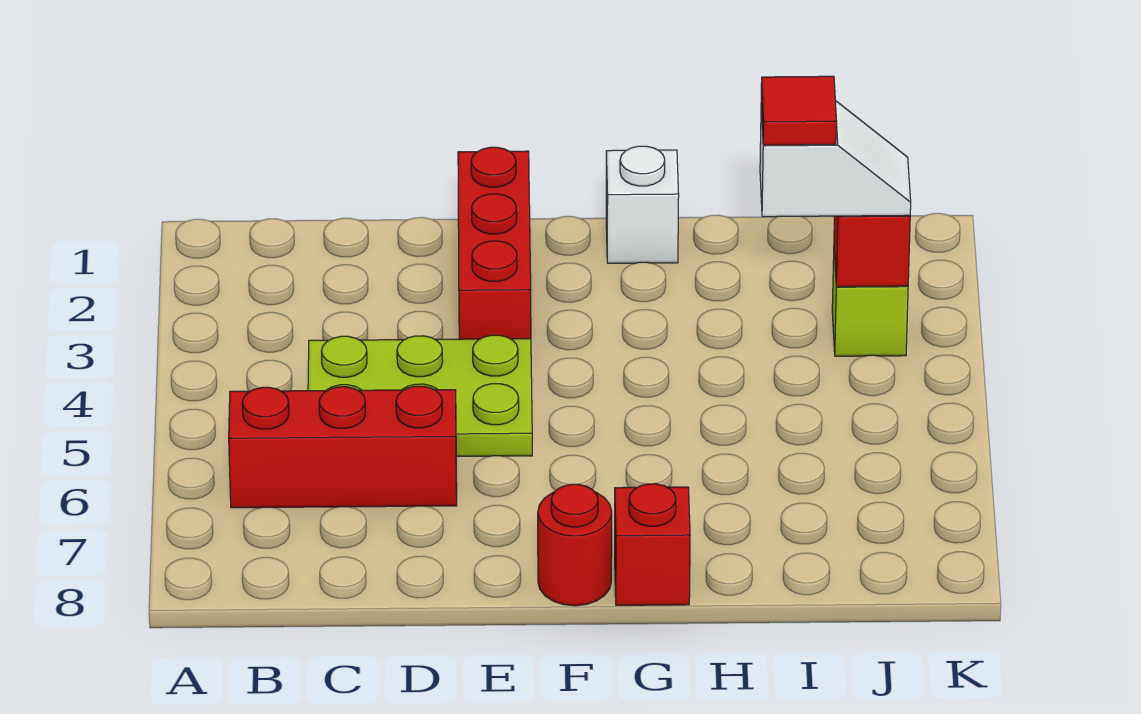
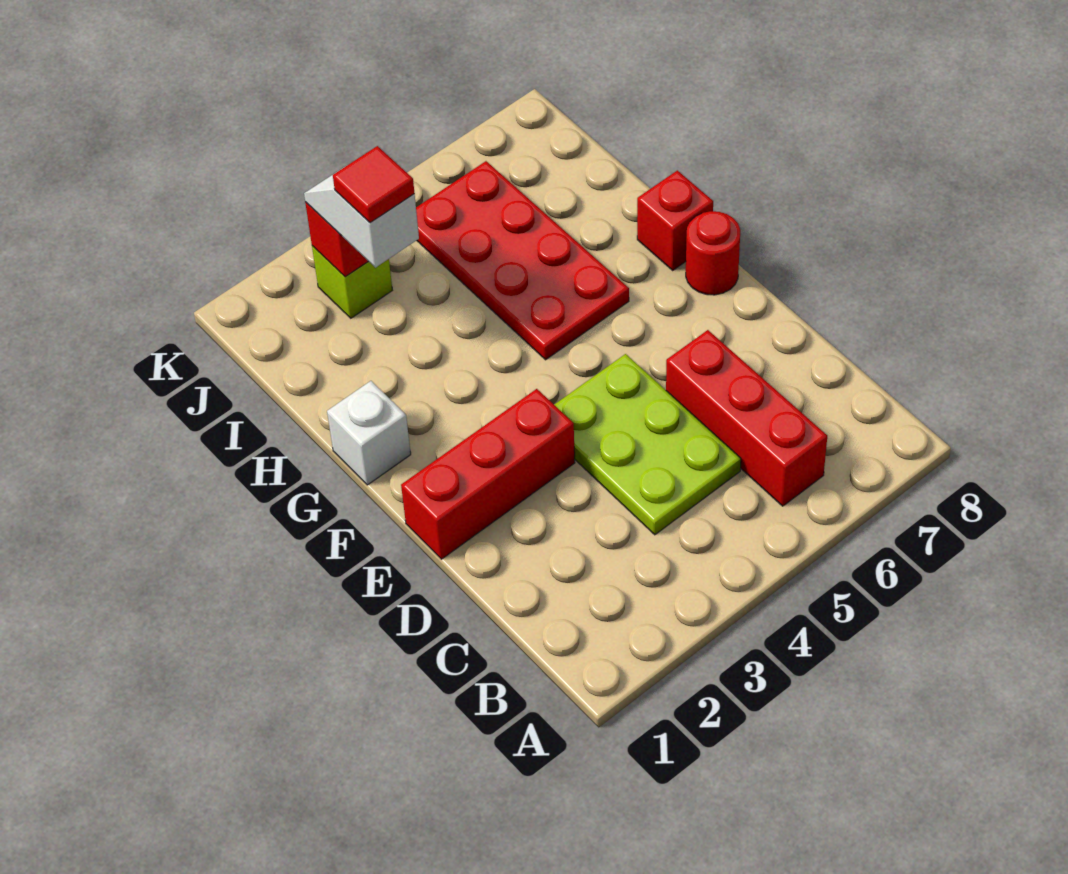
none -> red 2x4 plate [416,161,629,360]

